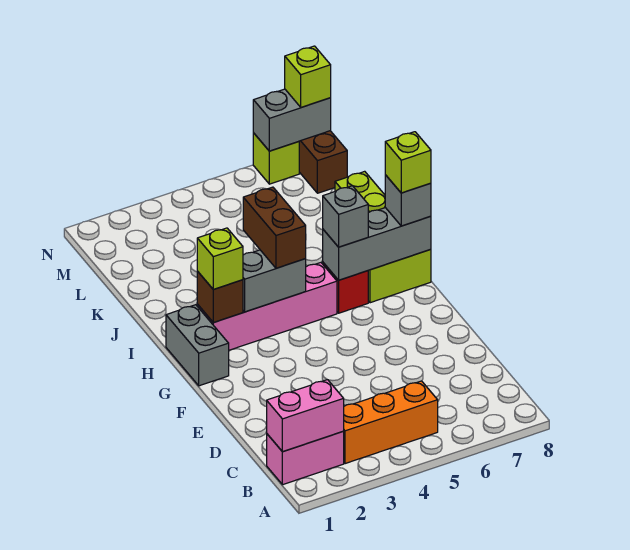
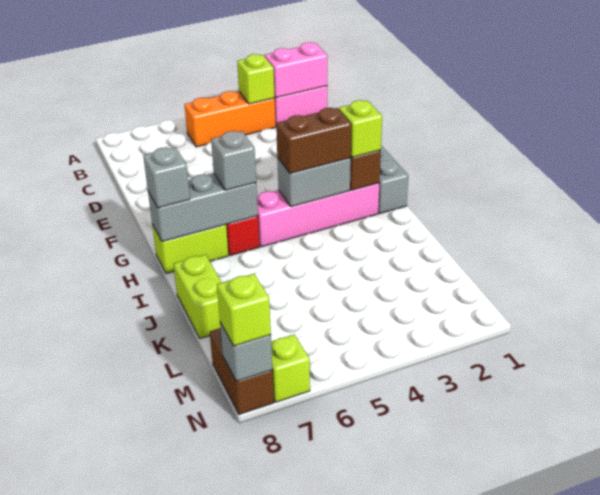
brown 1x2 brick [243,187,306,268] -> brown 1x2 brick turned to [276,108,351,174]
lime 1x1 brick [385,132,431,193] -> lime 1x1 brick moved to [237,54,275,104]
grey 1x2 brick [253,89,331,151] -> grey 1x1 brick [220,322,272,381]

